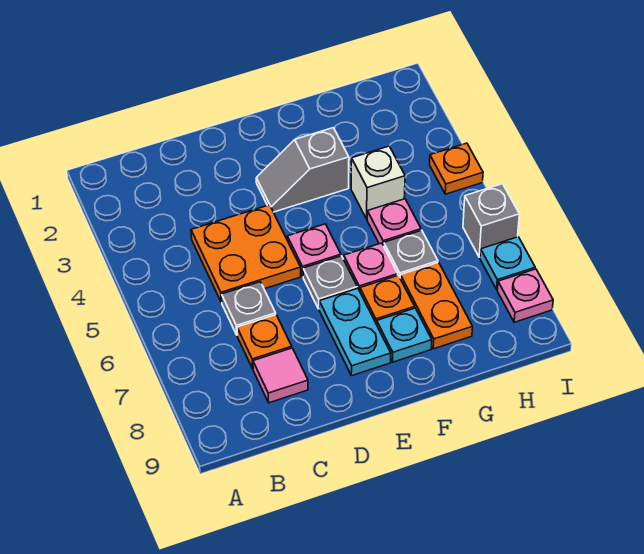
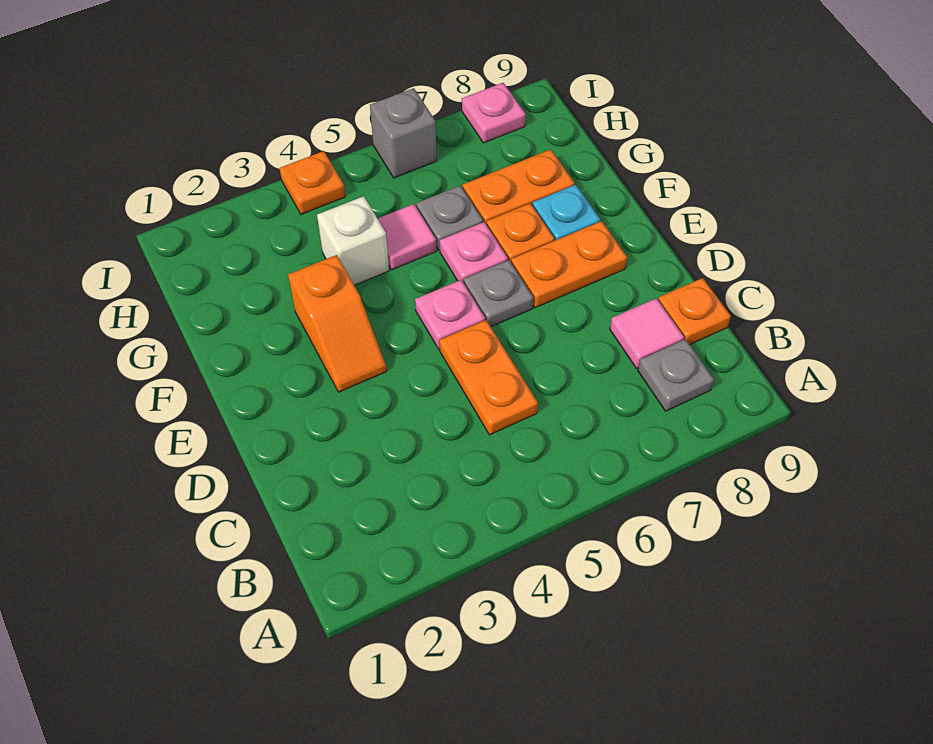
orange 2x2 plate [191,205,301,302] -> orange 1x2 plate [439,320,538,435]
grey 1x1 plate [222,282,276,335] -> grey 1x1 plate moved to [638,339,714,411]
orange 1x1 plate [237,315,292,369] -> orange 1x1 plate moved to [658,278,731,344]
grey 1x2 slope [256,128,349,212] -> orange 1x2 slope [288,255,387,392]
cyan 1x2 plate [319,288,391,376] -> orange 1x2 plate [511,221,627,308]
pink 1x1 plate [367,199,421,246] -> pink 1x1 tile [378,204,436,270]
cyan 1x1 plate [480,237,535,289] -> none

